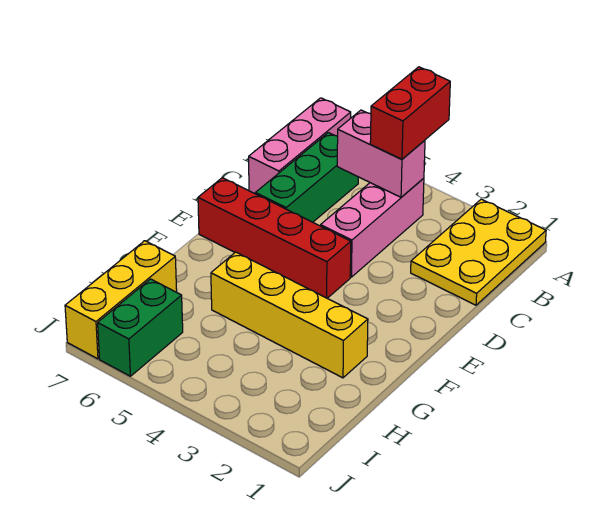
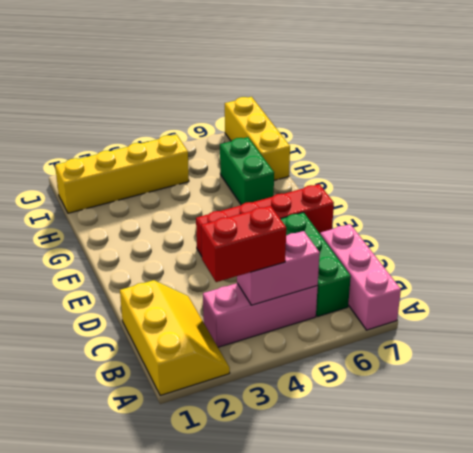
yellow 2x3 plate [411,199,546,305] -> yellow 2x3 slope [120,280,230,396]
red 1x2 brick [370,67,450,159] -> red 1x2 brick turned to [201,206,286,282]
pink 1x3 brick [321,178,424,277] -> pink 1x3 brick turned to [203,283,318,347]
yellow 1x4 brick [211,252,368,378] -> yellow 1x4 brick moved to [55,135,189,213]
green 1x2 brick [98,279,183,376] -> green 1x2 brick moved to [220,137,274,205]

